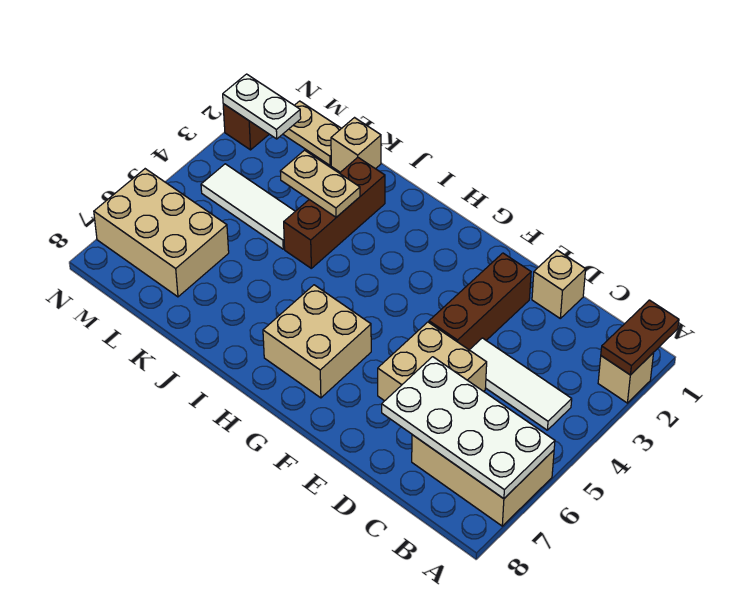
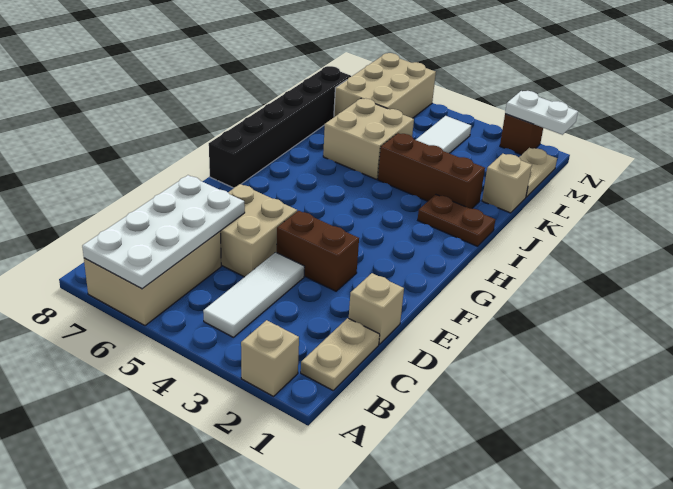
brown 1x2 plate [601,300,679,375] -> brown 1x2 plate moved to [418,195,495,246]
brown 1x3 brick [429,253,531,350] -> brown 1x2 brick [277,211,359,291]
tan 2x2 brick [263,285,371,398] -> tan 2x2 brick moved to [323,98,414,179]
none -> black 1x6 brick [209,66,351,188]
tan 1x2 plate [280,150,360,217] -> tan 1x2 plate moved to [301,318,380,390]
white 1x2 plate [223,74,301,139] -> white 1x2 plate turned to [505,91,578,135]

